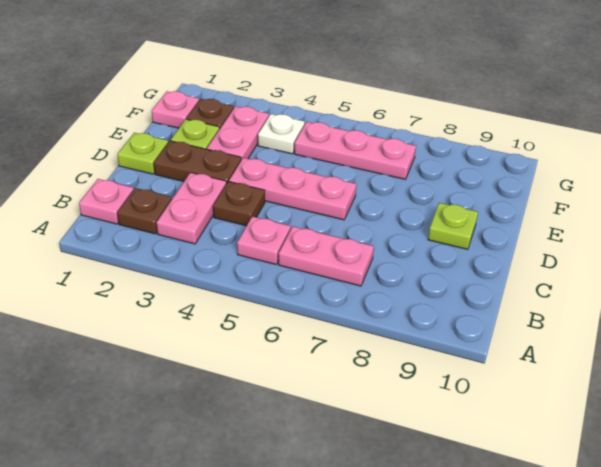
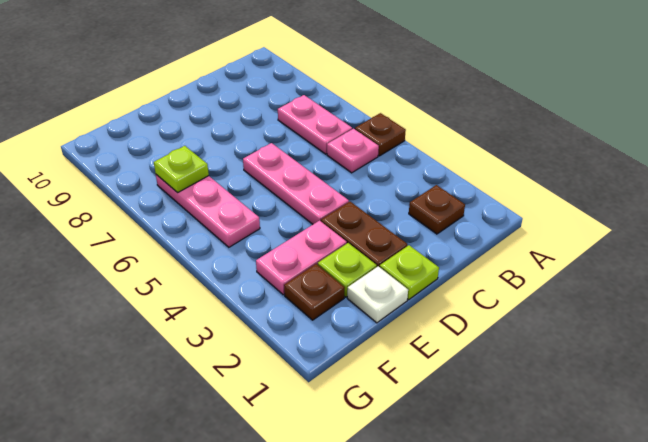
pink 1x1 plate [79,179,134,224] -> none
pink 1x2 plate [157,173,227,244] -> none
brown 1x1 plate [213,182,265,226] -> brown 1x1 plate moved to [355,113,406,156]
lime 1x1 plate [428,203,478,249] -> lime 1x1 plate moved to [154,146,209,193]
pink 1x1 plate [152,91,199,128] -> none
white 1x1 plate [258,114,305,154] -> white 1x1 plate moved to [347,266,408,323]

